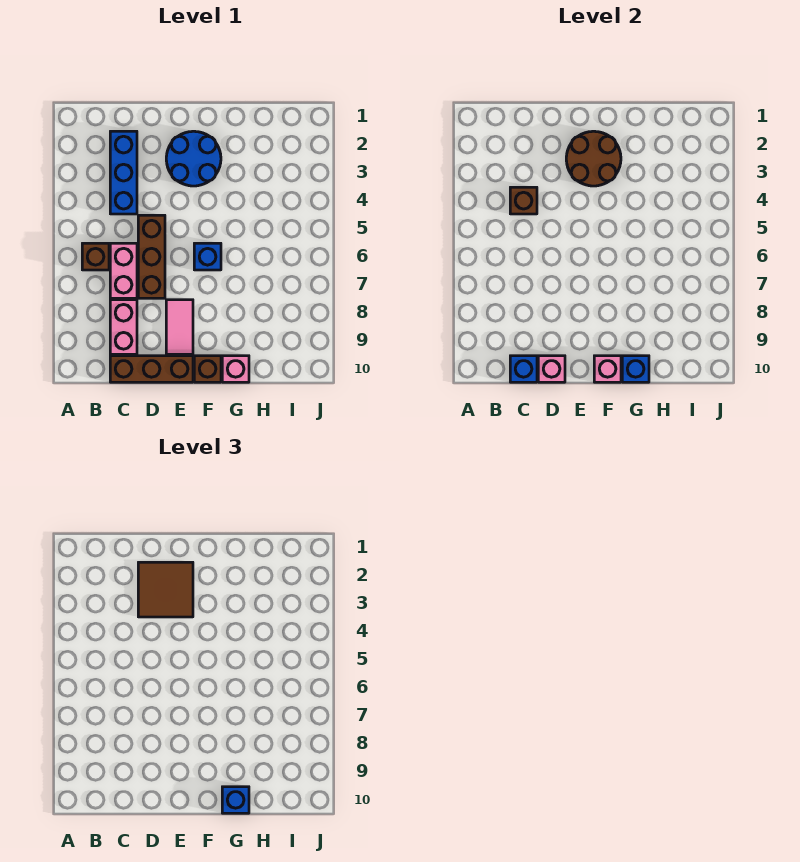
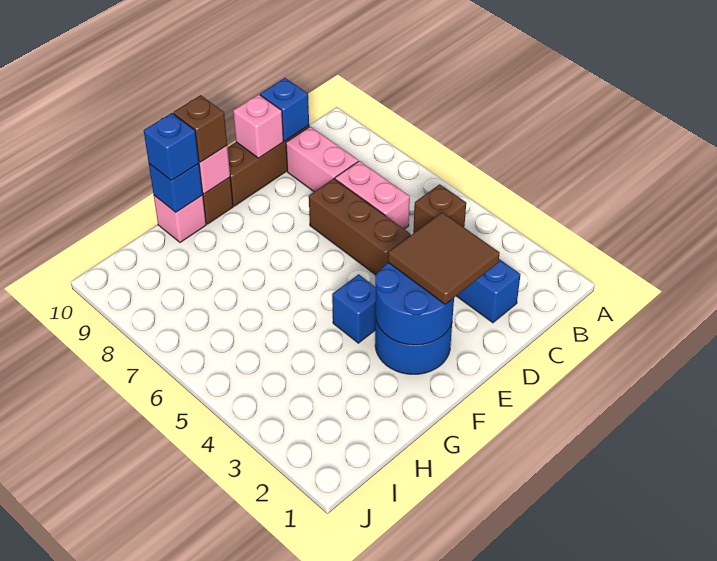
brown 1x1 brick [82,243,109,270] -> brown 1x1 brick moved to [173,95,227,162]
brown 2x2 round brick [566,131,621,186] -> blue 2x2 round brick [375,263,454,345]
pink 1x2 tile [166,300,193,354] -> none
blue 1x1 brick [194,243,221,270] -> blue 1x1 brick moved to [332,274,376,343]

